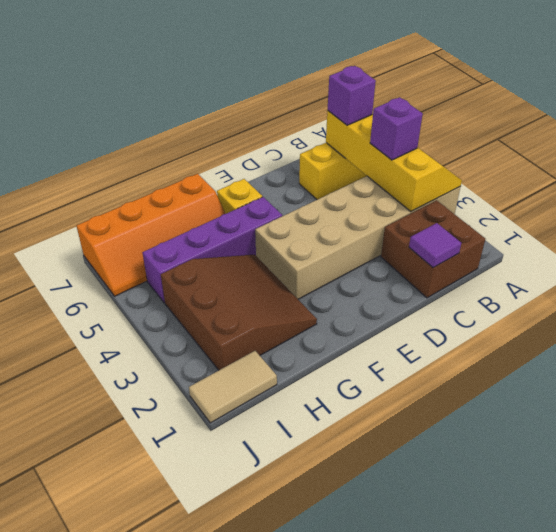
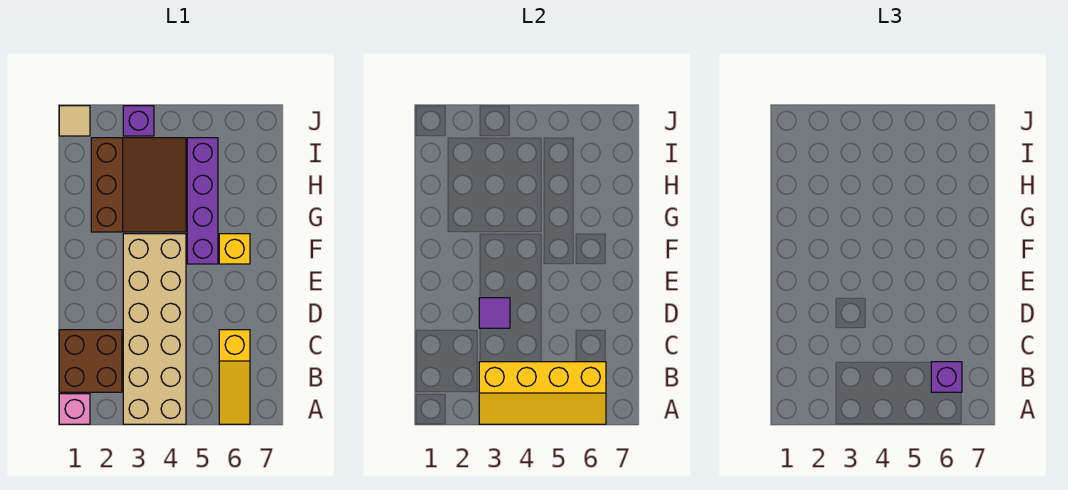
none -> pink 1x1 brick [59,394,90,424]
purple 1x1 brick [370,97,423,160] -> purple 1x1 brick moved to [123,106,154,136]
purple 1x1 tile [409,223,461,268] -> purple 1x1 tile moved to [479,298,510,328]
brown 3x3 slope [161,255,317,370] -> brown 3x3 slope turned to [91,138,186,232]
orange 2x4 slope [77,174,225,296] -> none
tan 1x2 tile [189,351,277,423] -> tan 1x1 tile [59,106,90,136]

